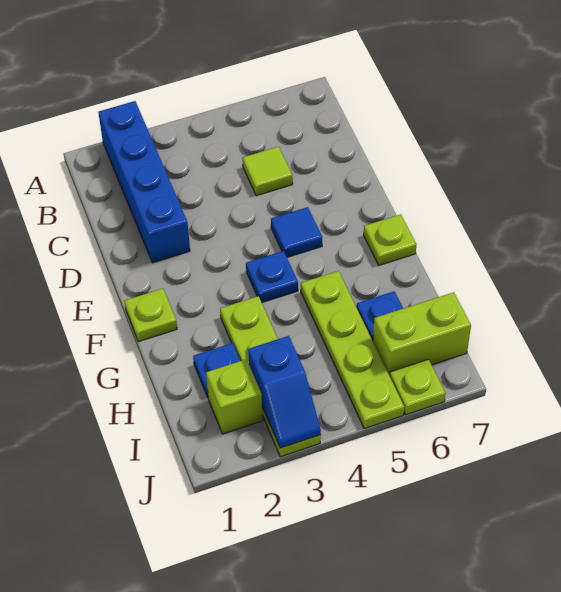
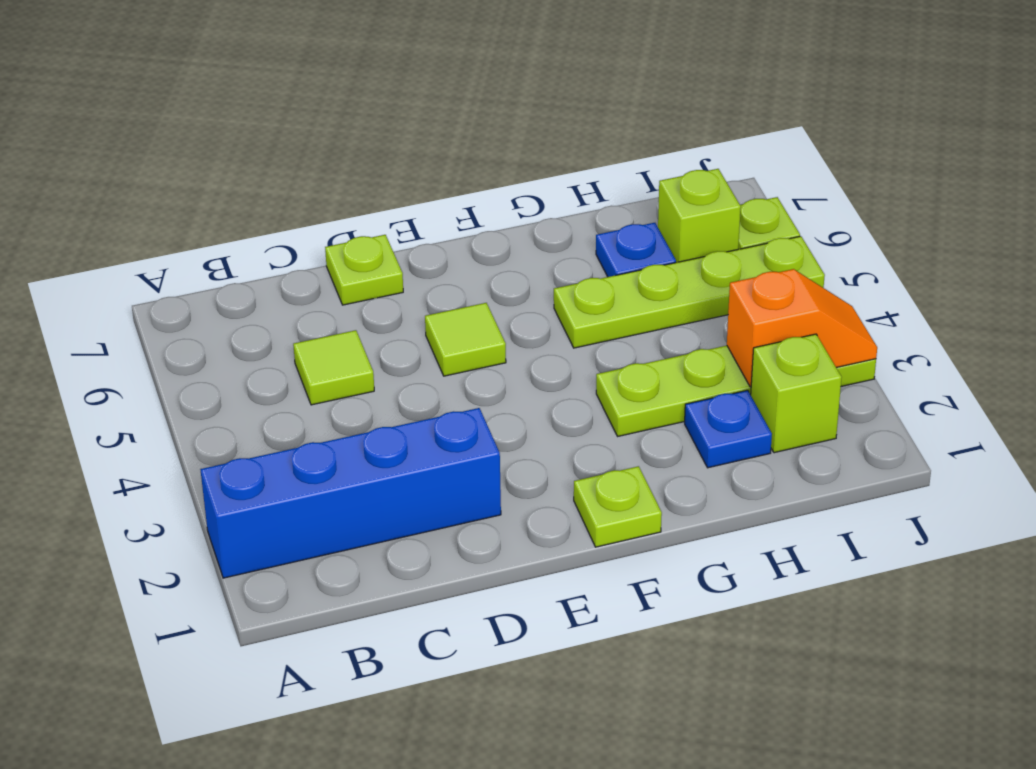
blue 1x1 tile [271,207,322,257] -> lime 1x1 tile [425,303,506,376]
blue 1x1 plate [246,251,298,303] -> none
lime 1x1 plate [364,214,416,265] -> lime 1x1 plate moved to [325,235,403,305]
blue 1x2 slope [248,336,321,448] -> orange 1x2 slope [727,269,877,387]
lime 1x2 brick [373,292,471,376] -> lime 1x1 brick [658,169,741,263]

